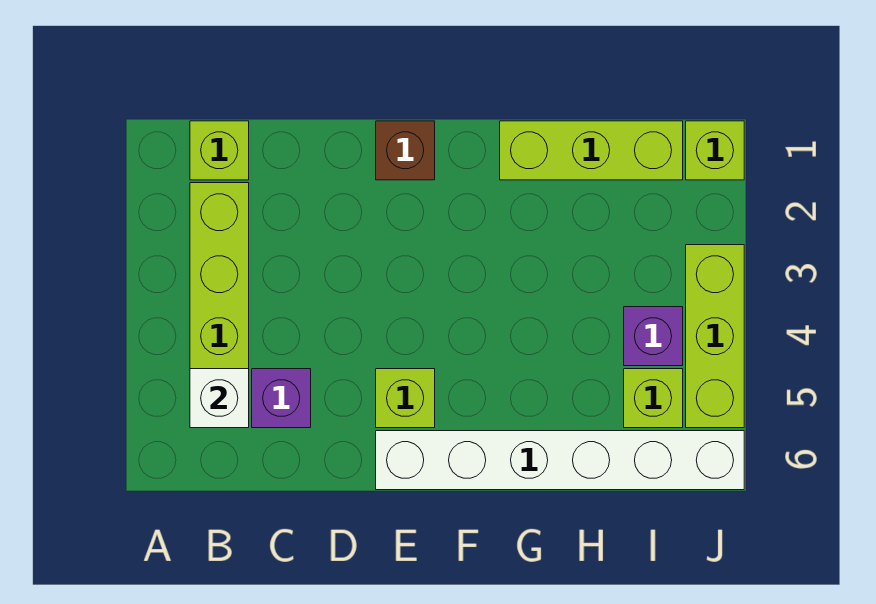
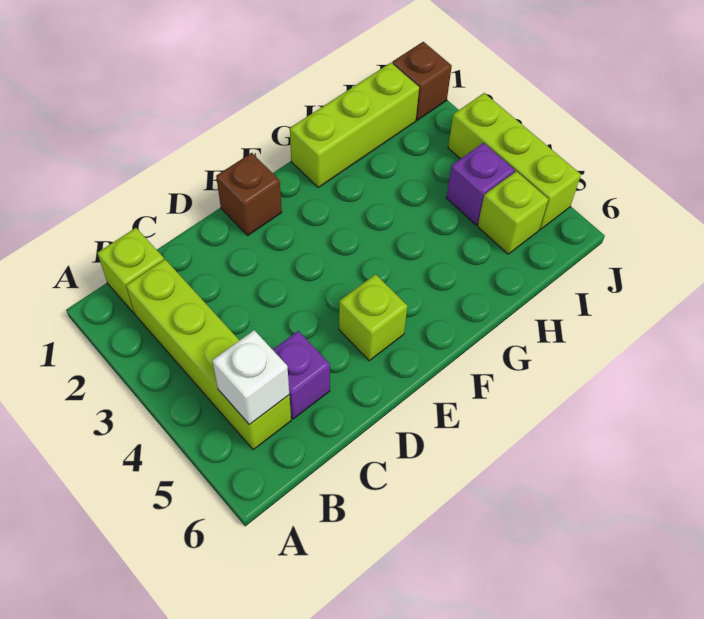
white 1x6 brick [376,431,744,490] -> none
lime 1x1 brick [686,121,744,180] -> brown 1x1 brick [392,42,452,120]

